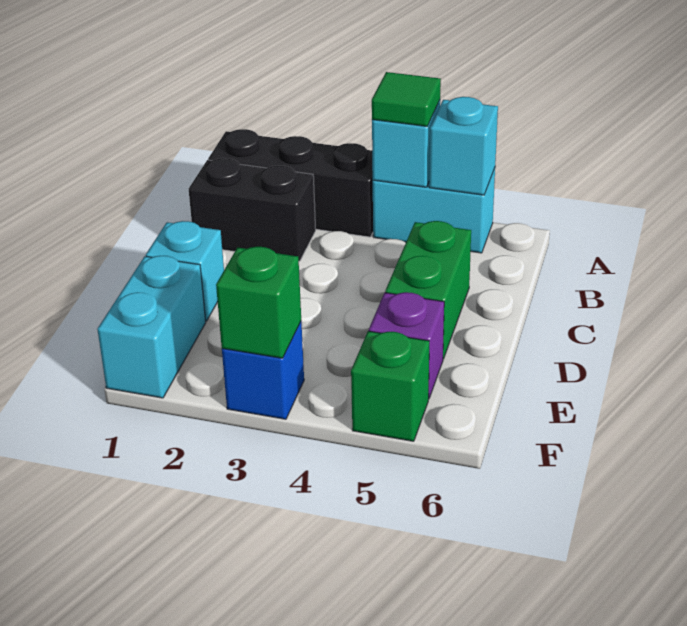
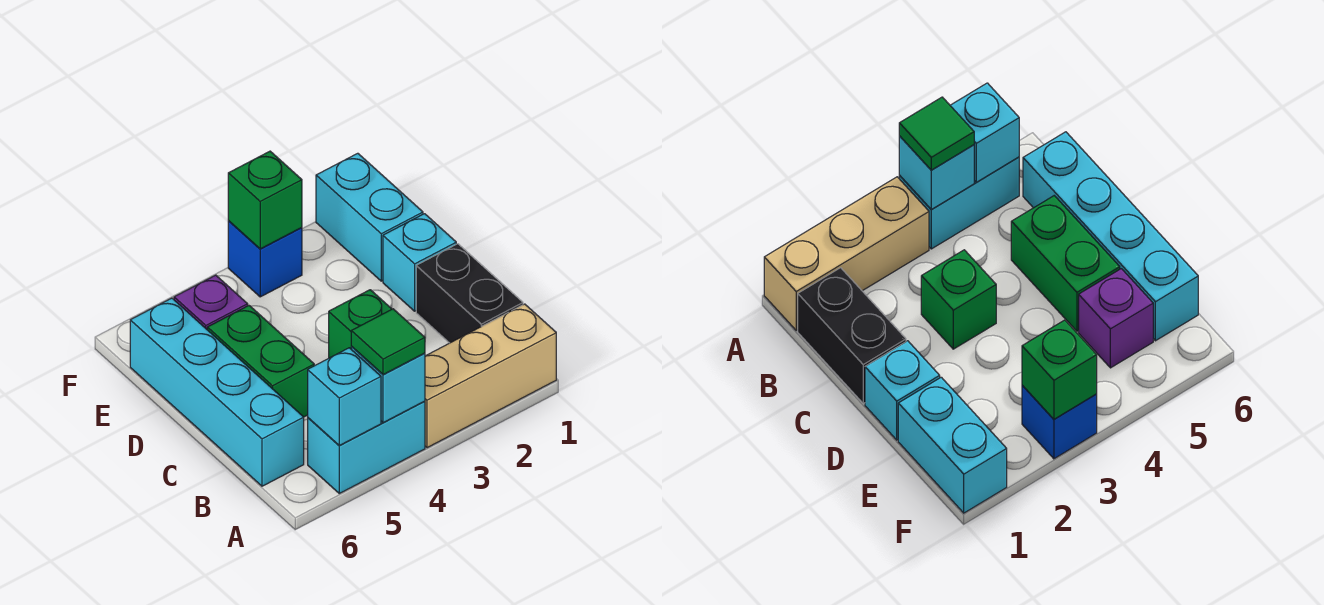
black 1x3 brick [208,129,373,237] -> tan 1x3 brick [425,304,556,448]
black 1x2 brick [189,158,316,261] -> black 1x2 brick turned to [416,244,523,343]
none -> cyan 1x4 brick [130,298,304,486]
green 1x1 brick [351,331,429,441] -> green 1x1 brick moved to [329,290,392,358]

